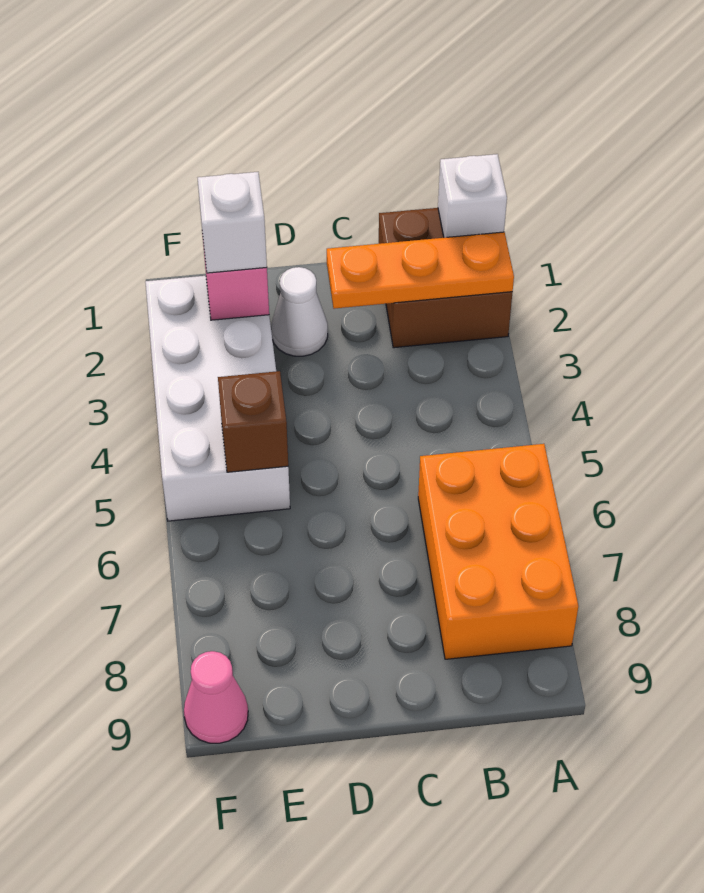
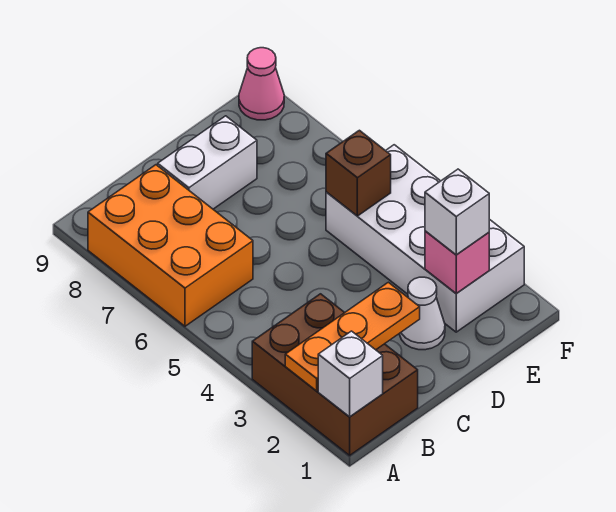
brown 2x2 brick [379,208,513,348] -> brown 2x3 brick [252,294,418,455]
none -> white 1x2 brick [158,116,257,209]

